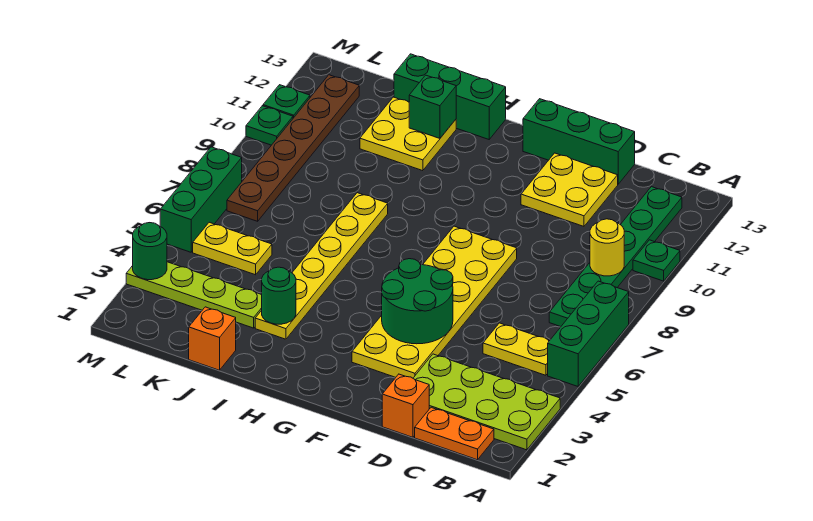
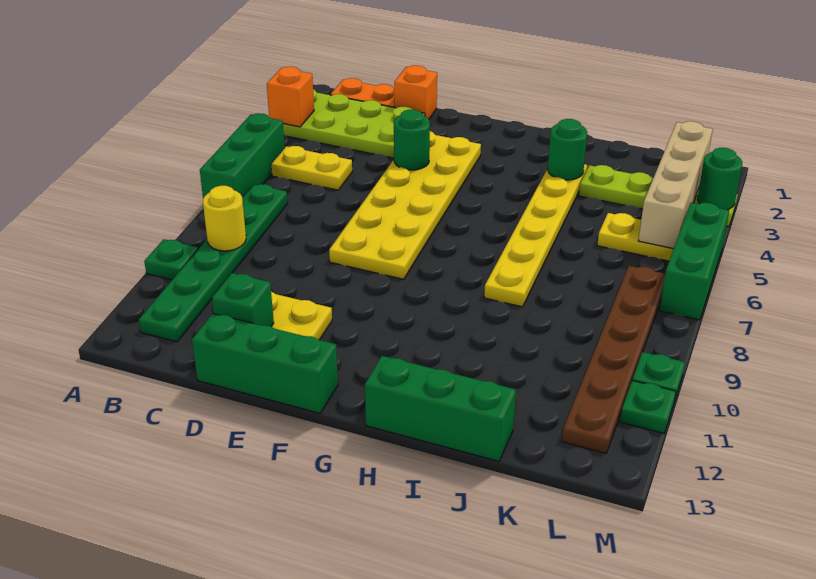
green 2x2 round brick [382,259,453,344] -> green 1x1 round brick [394,110,430,170]
yellow 2x2 plate [360,97,456,171] -> none
green 1x1 brick [409,75,456,138] -> green 1x1 brick moved to [212,273,274,327]
orange 1x1 brick [189,307,236,370] -> orange 1x1 brick moved to [267,67,314,127]
none -> tan 1x4 brick [638,121,713,249]

